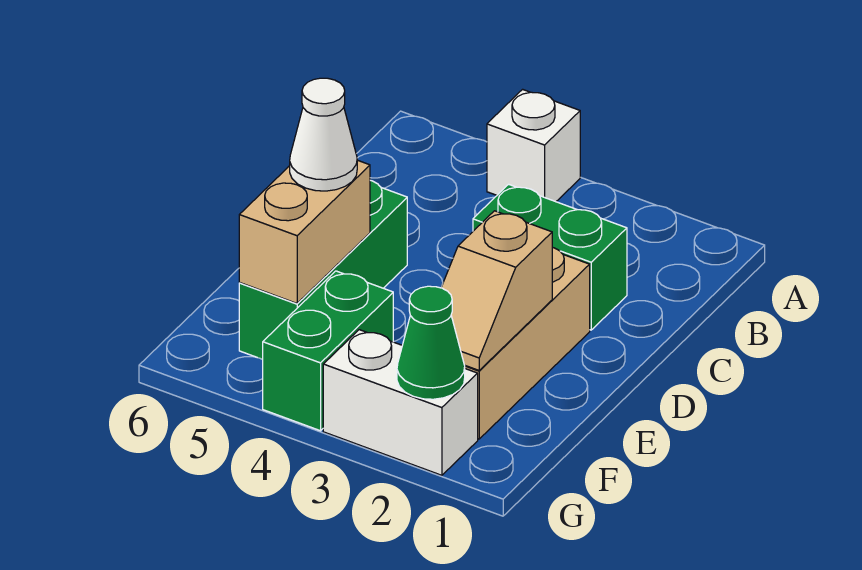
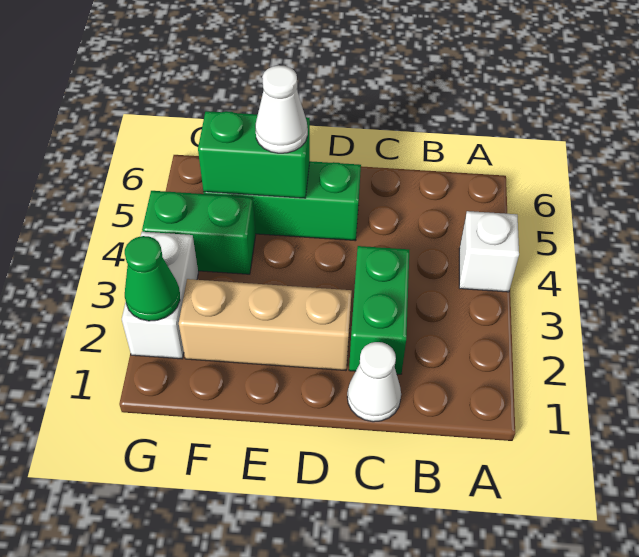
none -> white 1x1 cone [347,342,401,422]
tan 1x2 slope [441,211,552,370] -> none
tan 1x2 brick [239,160,370,303] -> green 1x2 brick [198,111,310,198]

